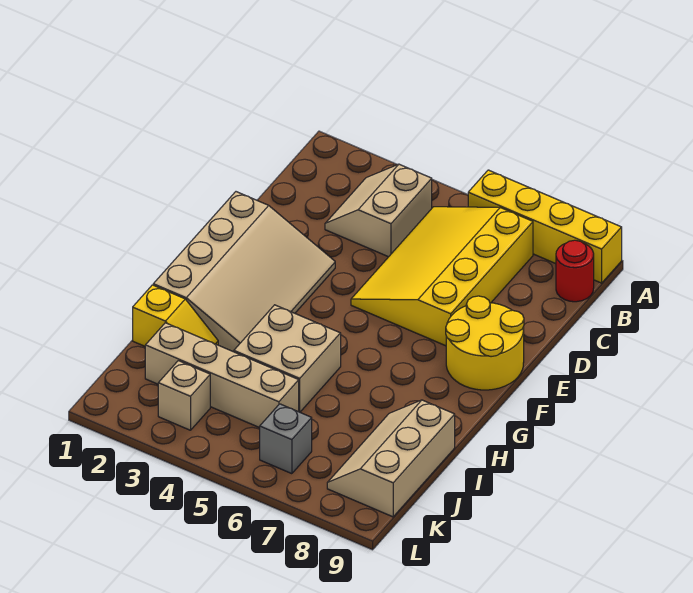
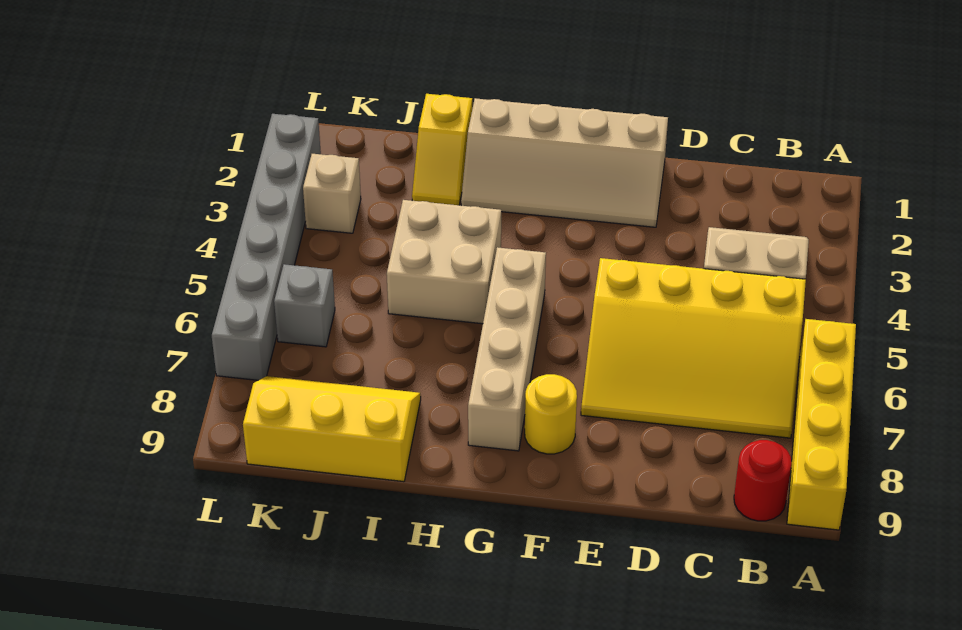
yellow 3x4 slope [351,207,533,346] -> yellow 3x4 slope turned to [581,258,806,438]
tan 3x4 slope [153,192,335,352] -> tan 2x4 slope [461,98,668,227]
yellow 2x2 round brick [446,296,524,390] -> yellow 1x1 round brick [525,374,577,454]
tan 2x3 slope [327,400,455,517] -> yellow 2x3 slope [243,376,421,482]
tan 1x4 brick [145,323,299,428] -> tan 1x4 brick moved to [468,247,546,451]
none -> grey 1x6 brick [212,114,321,380]

